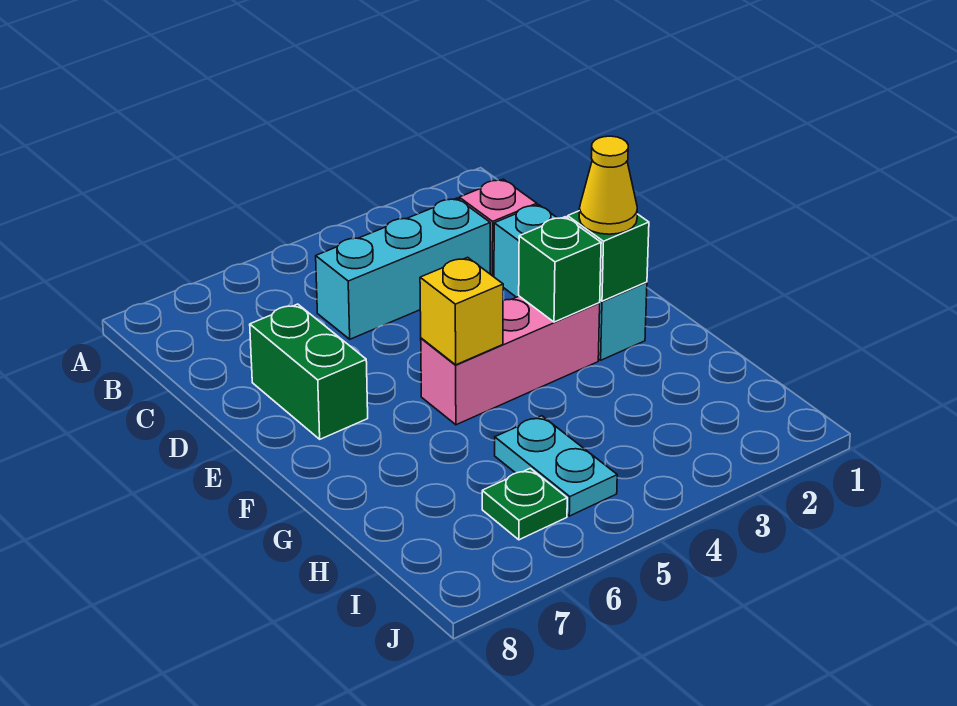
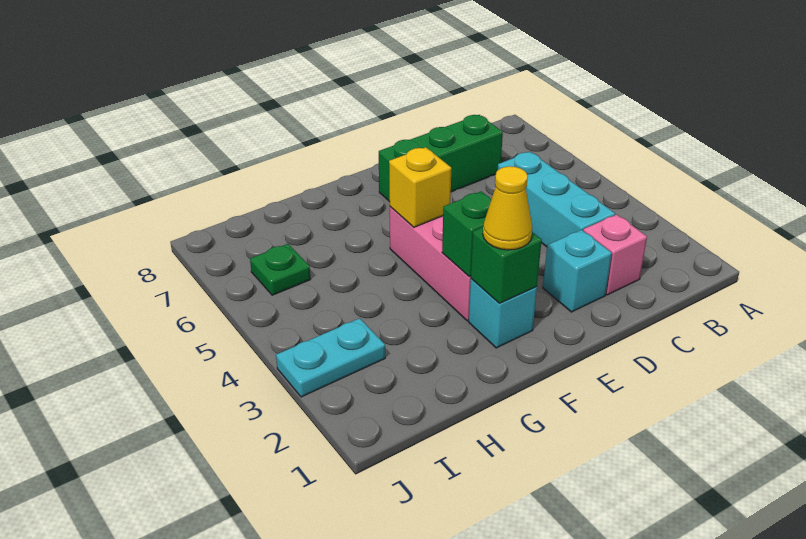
green 1x2 brick [250,304,368,439] -> green 1x3 brick [379,115,503,202]
cyan 1x2 plate [495,416,617,516] -> cyan 1x2 plate moved to [276,318,385,397]

